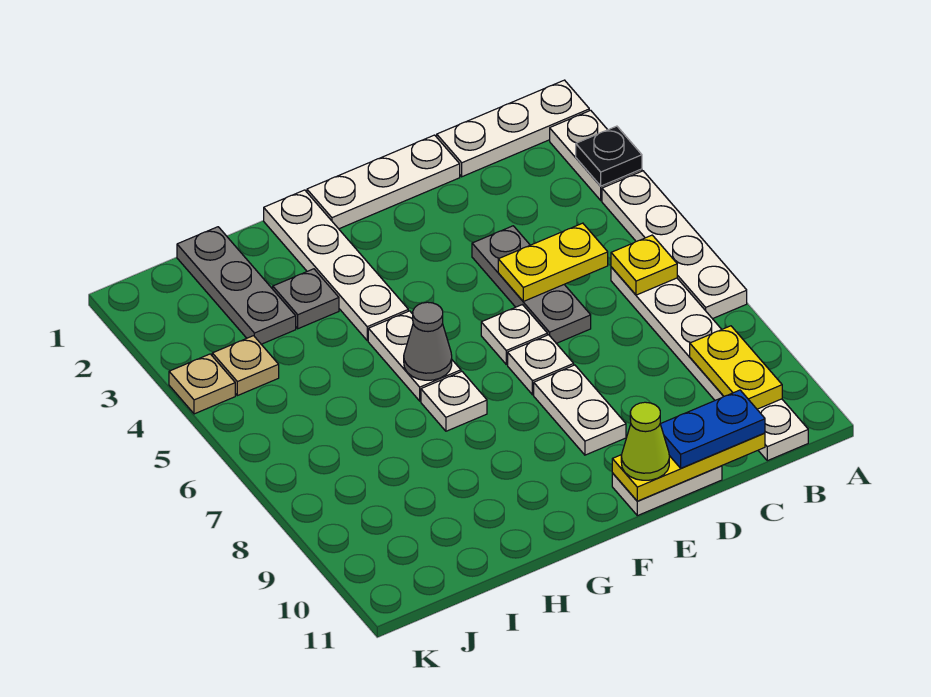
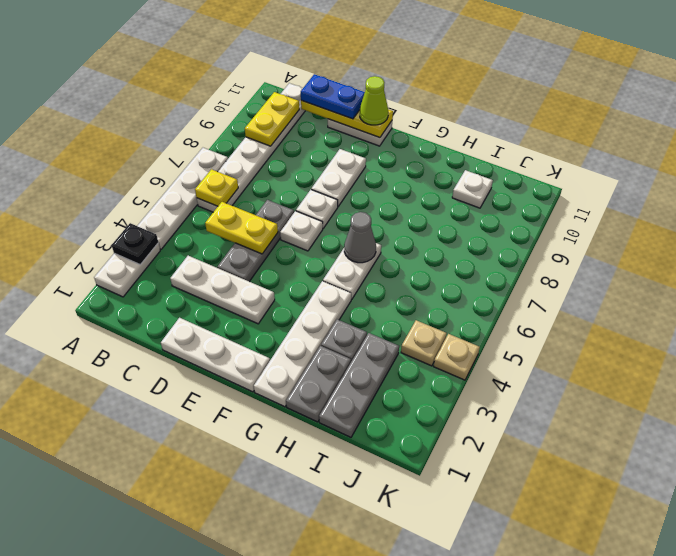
white 1x3 plate [437,80,589,177] -> white 1x3 plate moved to [170,256,275,324]
white 1x1 plate [421,372,487,431] -> white 1x1 plate moved to [452,170,493,208]
none -> grey 1x2 plate [286,346,351,422]

